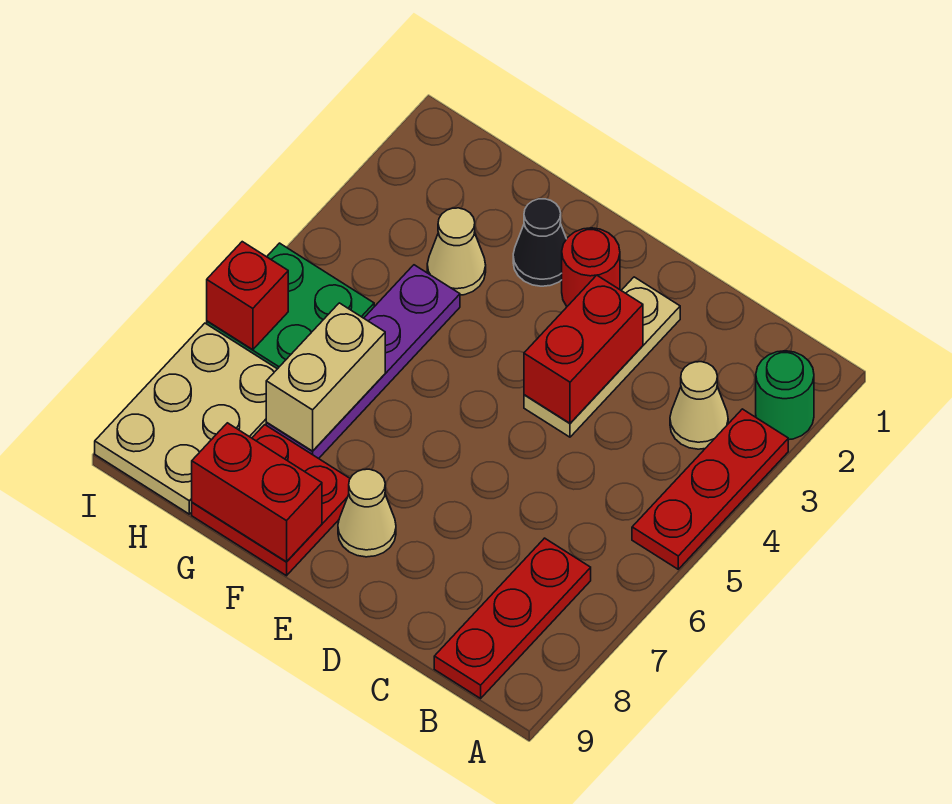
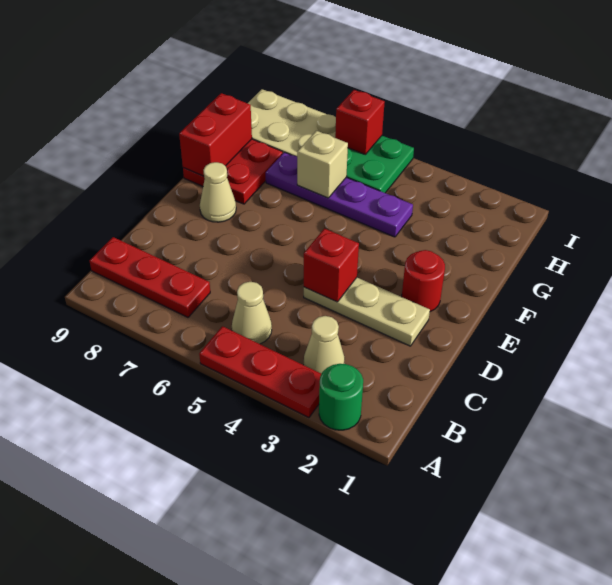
red 1x2 brick [524,275,643,423] -> red 1x1 brick [304,229,359,302]
black 1x1 cone [513,199,566,286] -> none
tan 1x1 cone [427,208,486,295] -> tan 1x1 cone moved to [232,282,272,344]
tan 1x2 brick [266,303,385,451] -> tan 1x1 brick [297,131,348,198]

